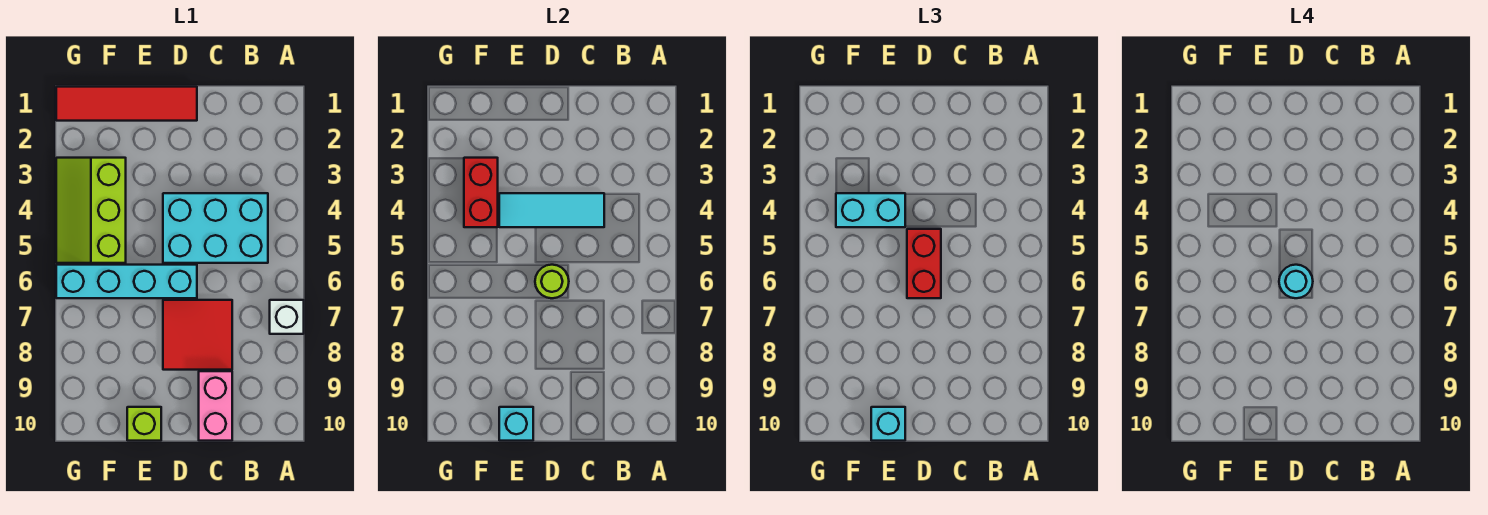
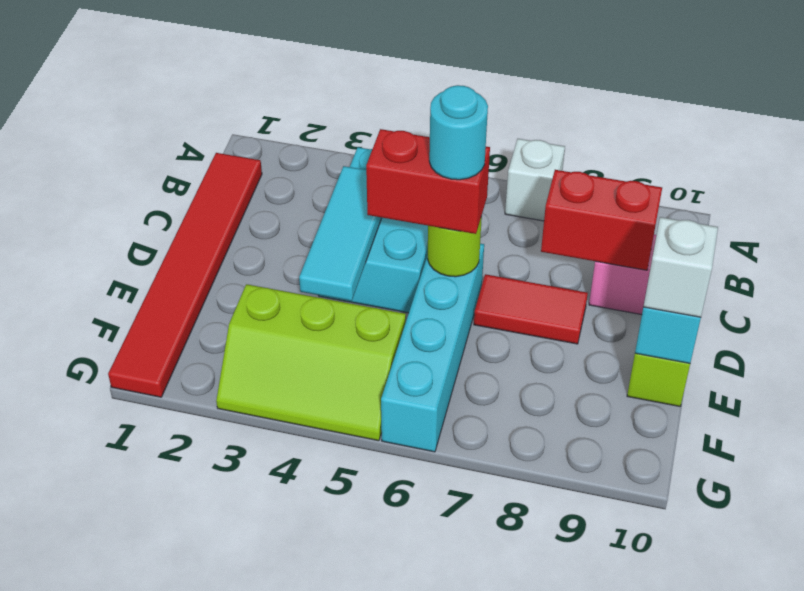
red 2x2 tile [163,300,232,370] -> red 1x2 tile [474,274,588,344]
red 1x4 tile [56,87,197,121] -> red 1x6 tile [108,153,262,397]
cyan 1x2 brick [836,193,905,227] -> none
cyan 1x1 brick [871,407,905,441] -> white 1x1 brick [643,217,718,317]
red 1x2 brick [464,158,498,227] -> red 1x2 brick moved to [541,170,662,270]

